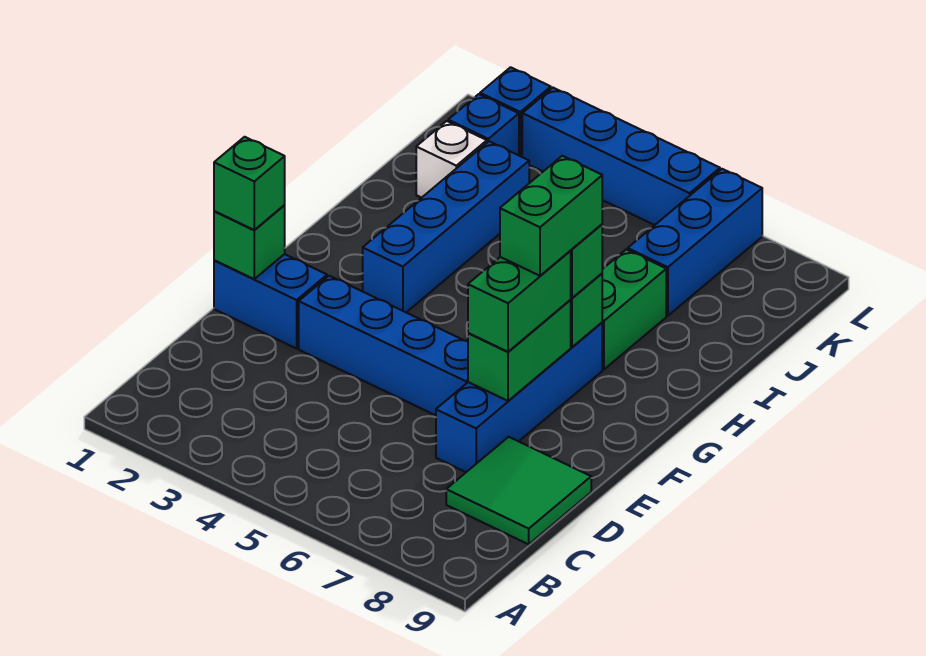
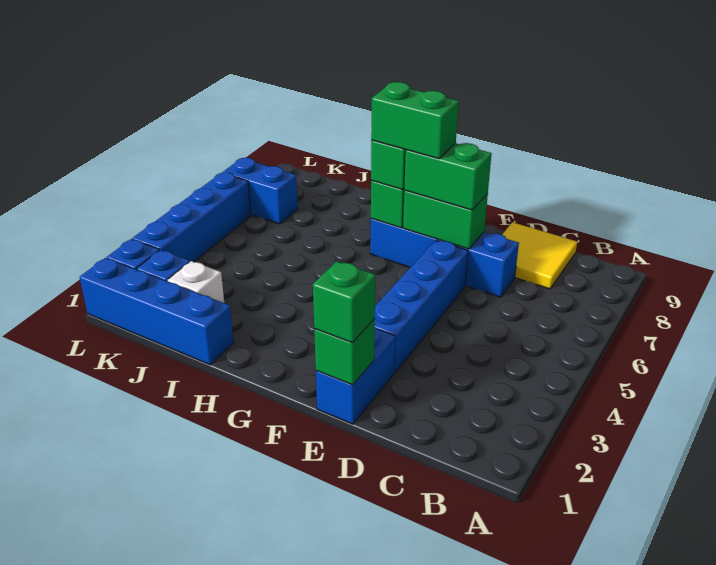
green 2x2 tile [446,437,591,544] -> yellow 2x2 tile [502,222,577,289]
blue 1x4 brick [363,141,529,312] -> blue 1x4 brick moved to [80,258,234,365]
green 1x2 brick [602,249,666,369] -> none
blue 1x3 brick [628,169,762,316] -> blue 1x2 brick [223,158,298,224]

